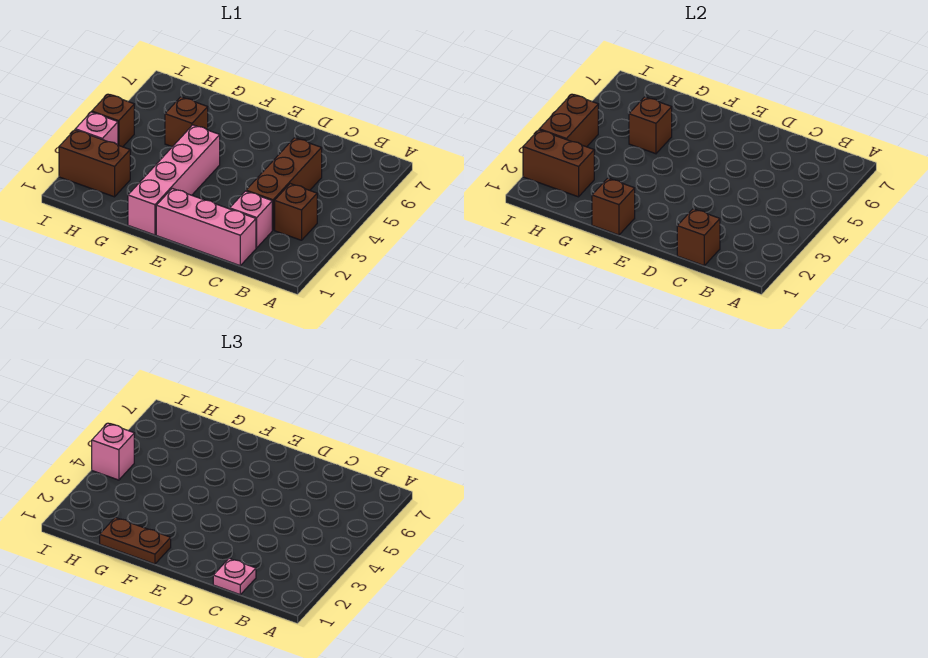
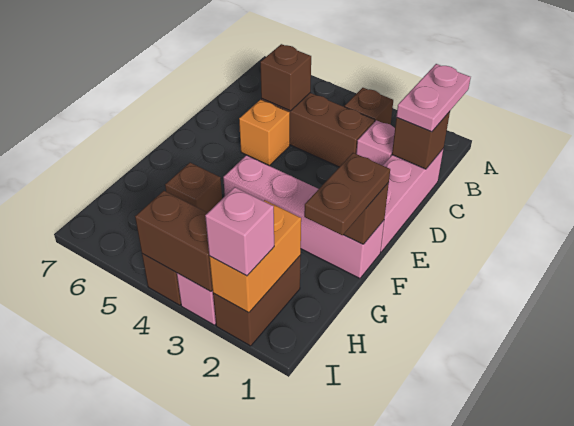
pink 1x1 plate [213,558,256,595] -> pink 1x2 plate [396,64,471,132]
none -> orange 1x1 brick [239,100,290,166]
brown 1x1 brick [629,97,672,154] -> brown 1x1 brick moved to [260,44,311,111]
brown 1x2 brick [523,130,594,197] -> orange 1x2 brick [209,200,301,313]
pink 1x1 brick [92,423,134,480] -> pink 1x1 brick moved to [205,187,274,276]

